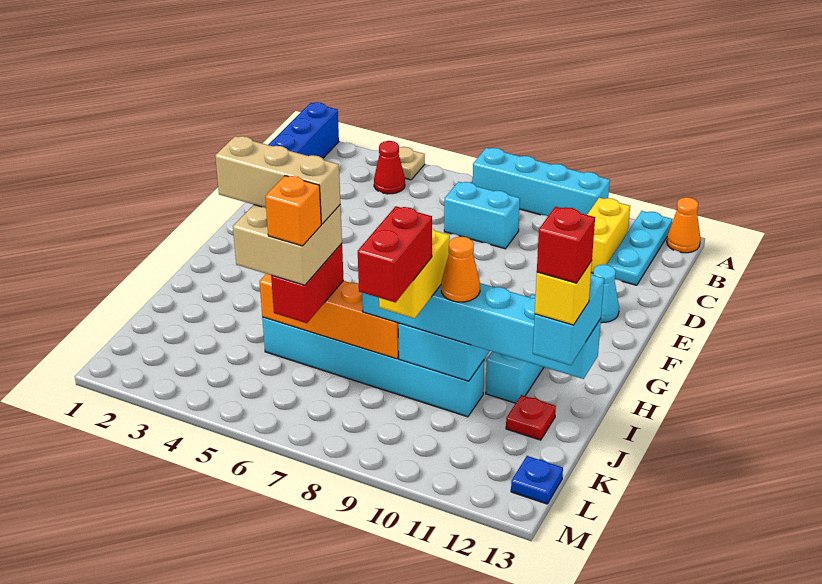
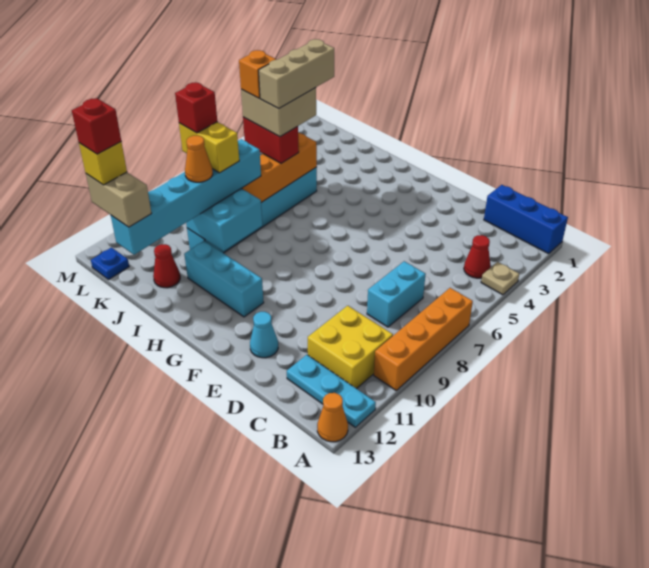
cyan 1x4 brick [473,148,610,216] -> orange 1x4 brick [374,288,473,390]
yellow 1x2 brick [587,198,630,273] -> yellow 2x2 brick [308,306,393,389]
red 1x1 plate [506,395,556,440] -> red 1x1 cone [153,244,180,288]
cyan 1x2 brick [533,275,604,365] -> tan 1x2 brick [86,172,152,227]
red 1x2 brick [358,206,432,303] -> red 1x1 brick [175,83,217,133]

